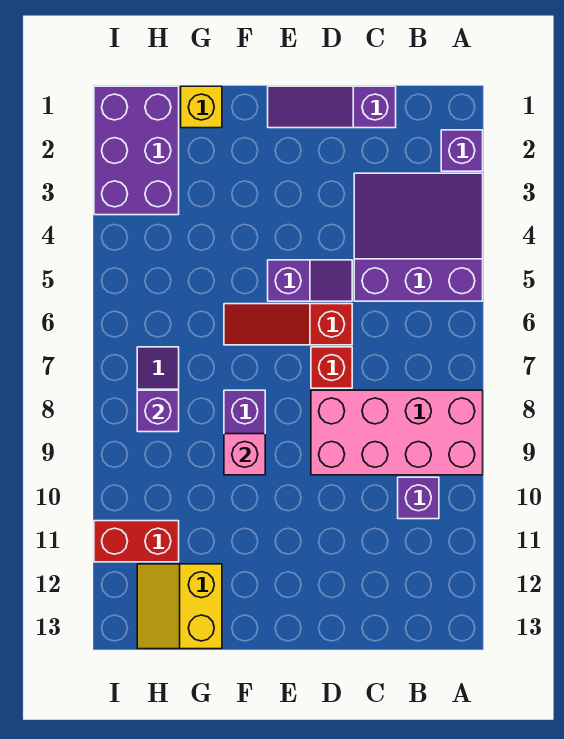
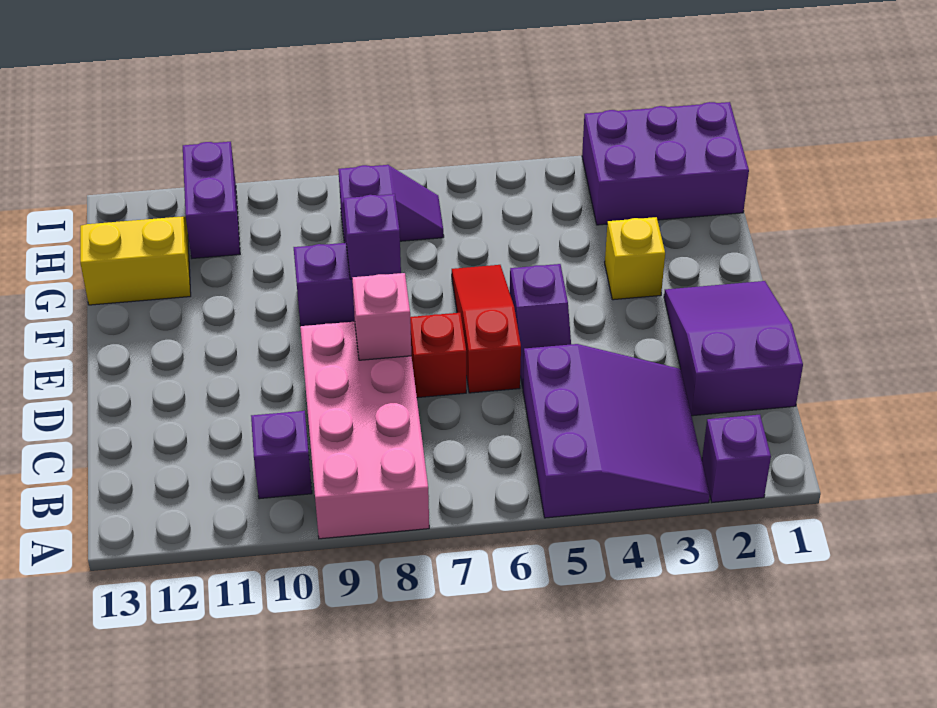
purple 1x3 slope [268,86,396,128] -> purple 2x3 slope [664,281,803,416]
pink 1x1 brick [224,434,265,475] -> pink 1x1 brick moved to [352,273,411,360]
yellow 1x1 brick [181,86,222,128] -> yellow 1x1 brick moved to [605,217,665,300]
purple 1x1 brick [137,390,179,432] -> purple 1x1 brick moved to [344,194,401,279]
red 1x2 brick [94,521,179,562] -> purple 1x2 brick [183,142,240,258]

